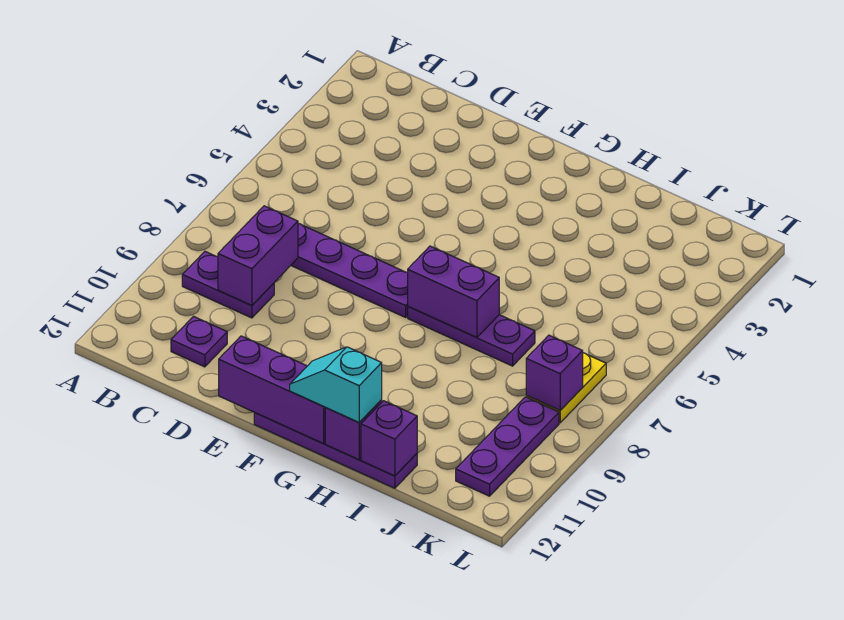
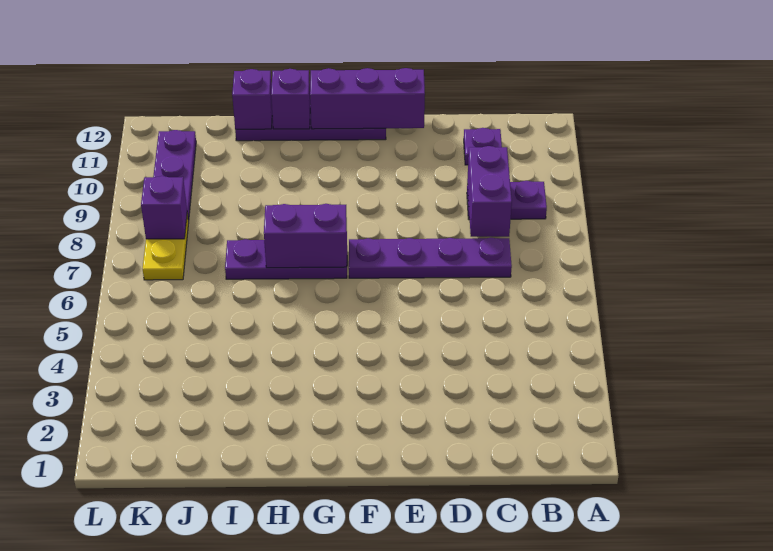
cyan 1x2 slope [290,347,382,422] -> none

